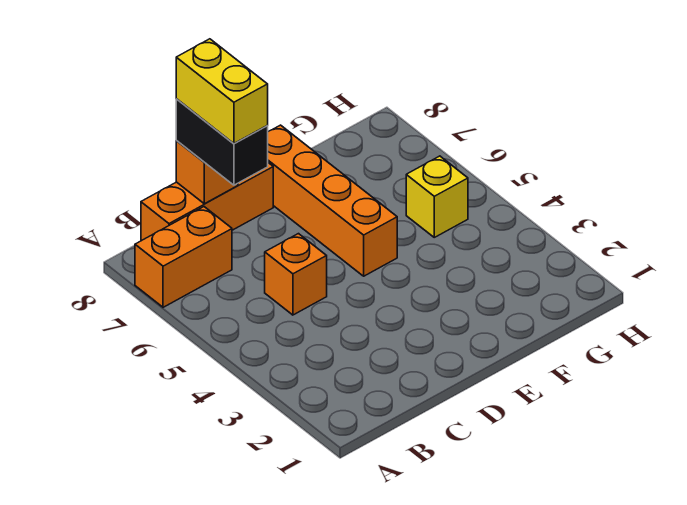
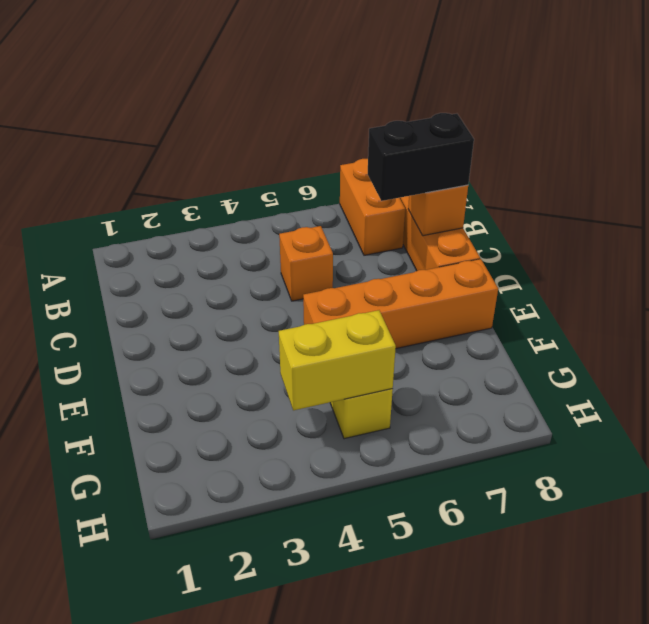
yellow 1x2 brick [176,39,268,144] -> yellow 1x2 brick moved to [279,310,396,410]

